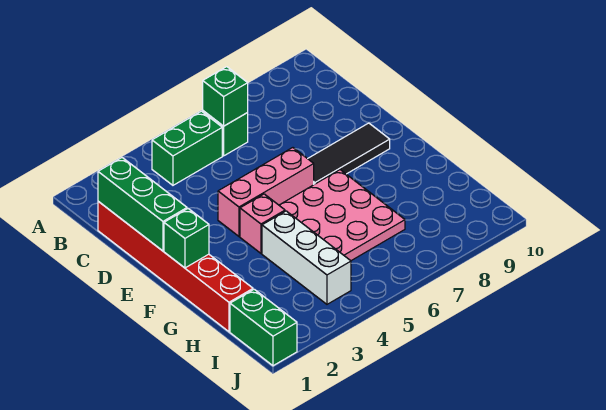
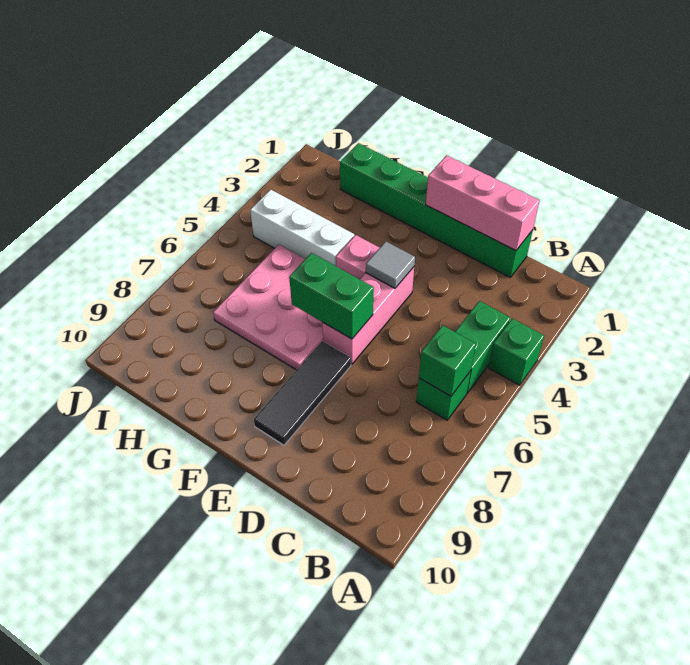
red 1x6 brick [98,201,253,332] -> green 1x6 brick [340,143,533,277]
green 1x3 brick [98,158,187,251] -> pink 1x3 brick [426,155,540,251]
none -> grey 1x1 tile [366,242,415,288]
green 1x1 brick [164,209,209,268] -> green 1x1 brick moved to [489,319,544,385]
green 1x2 brick [230,289,297,366] -> green 1x2 brick moved to [289,253,374,339]

